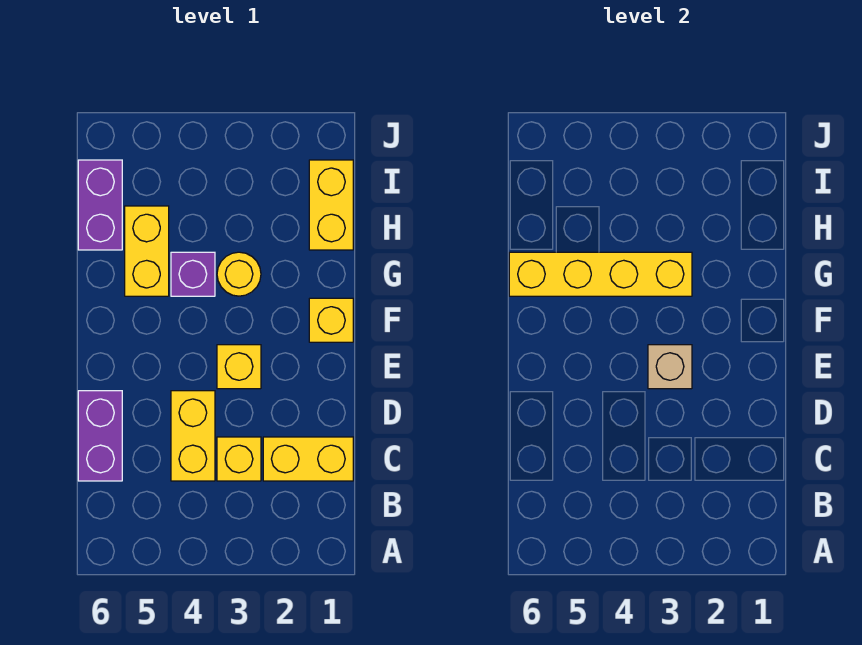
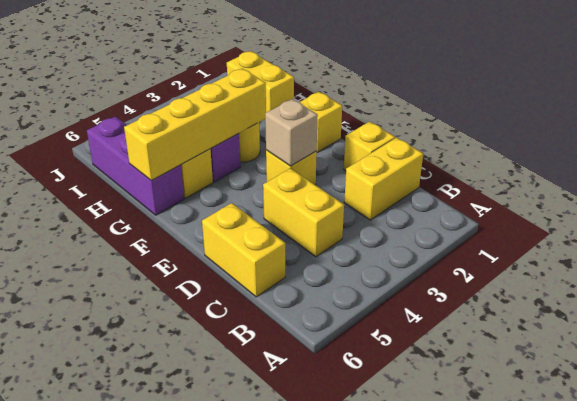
yellow 1x1 brick [217,437,261,481] -> yellow 1x1 brick moved to [344,122,395,171]
purple 1x2 brick [78,391,122,481] -> yellow 1x2 brick [202,203,285,297]
purple 1x2 brick [78,160,122,250] -> purple 1x3 brick [87,117,184,215]

